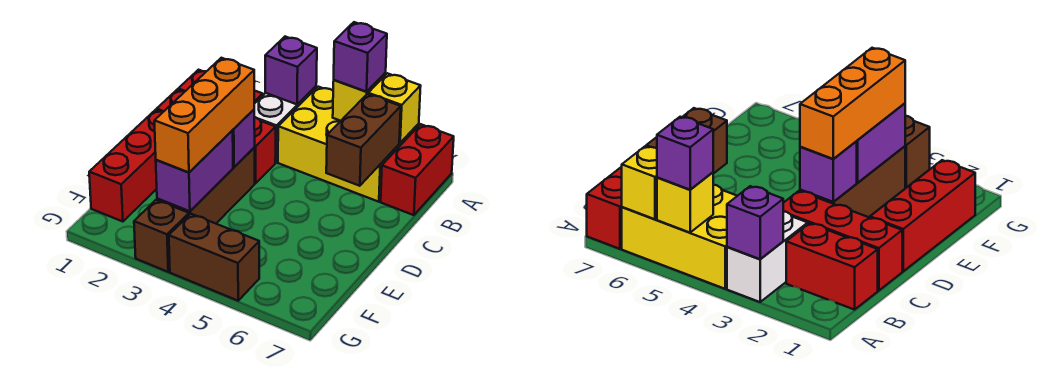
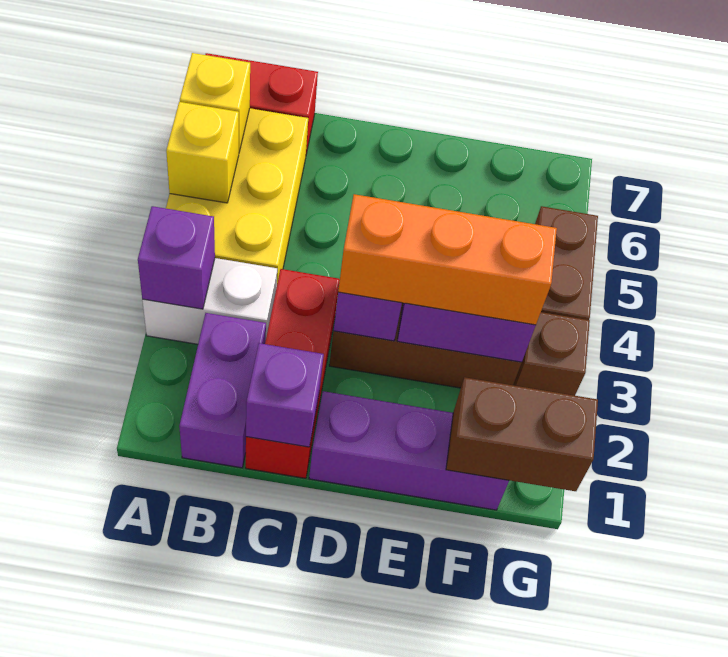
purple 1x1 brick [334,22,387,92] -> purple 1x1 brick moved to [246,343,324,447]
red 1x2 brick [786,223,878,310] -> purple 1x2 brick [179,313,266,468]
brown 1x2 brick [326,94,401,186] -> brown 1x2 brick moved to [446,377,598,491]
red 1x3 brick [89,110,163,222] -> purple 1x3 brick [309,391,509,510]

